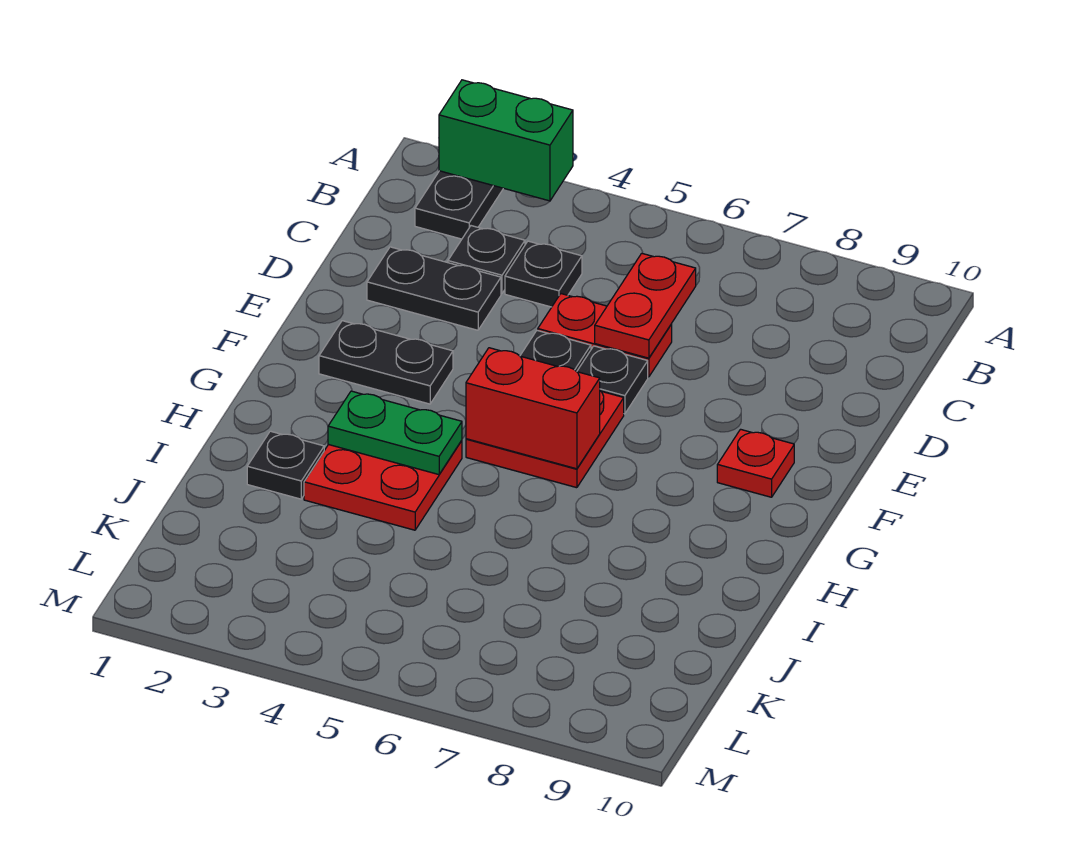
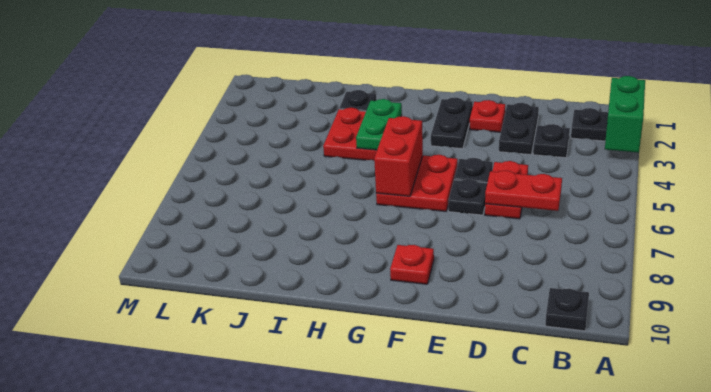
black 1x1 plate [505,241,582,307] -> black 1x1 plate moved to [545,288,589,331]
none -> red 1x1 plate [470,100,505,132]

